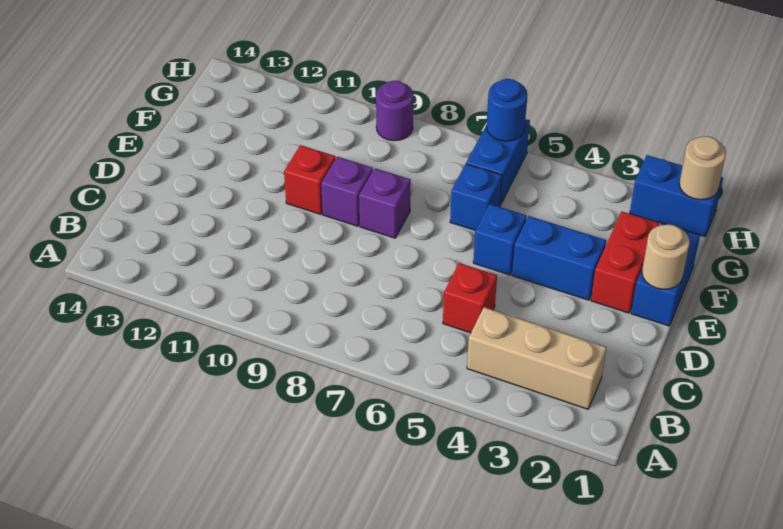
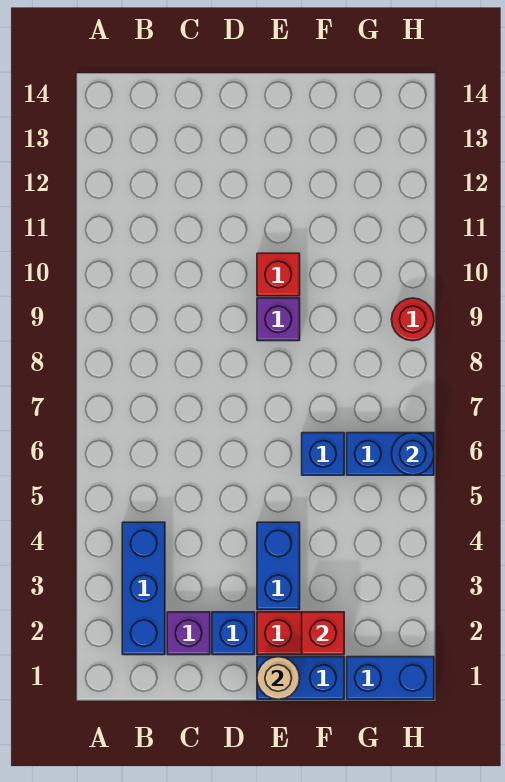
tan 1x3 brick [467,307,607,409] -> blue 1x3 brick [122,522,165,655]
red 1x1 brick [443,263,497,333] -> red 1x1 brick moved to [302,612,344,655]
blue 1x1 brick [473,204,527,275] -> blue 1x1 brick moved to [212,612,255,655]
purple 1x1 brick [359,168,411,238] -> purple 1x1 brick moved to [167,612,210,655]
blue 1x2 brick [630,155,723,236] -> blue 1x2 brick turned to [347,657,434,699]
tan 1x1 round brick [679,136,726,200] -> none
purple 1x1 round brick [376,81,413,141] -> red 1x1 round brick [391,298,434,341]

